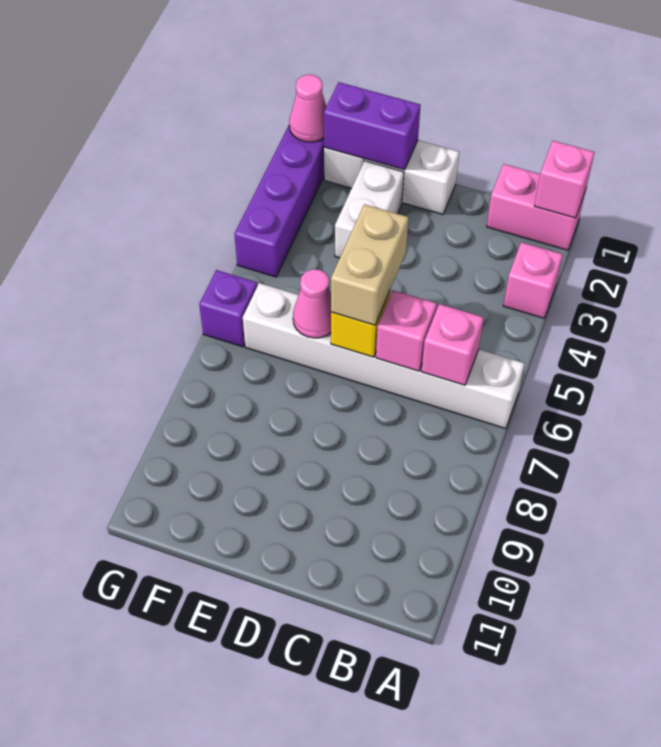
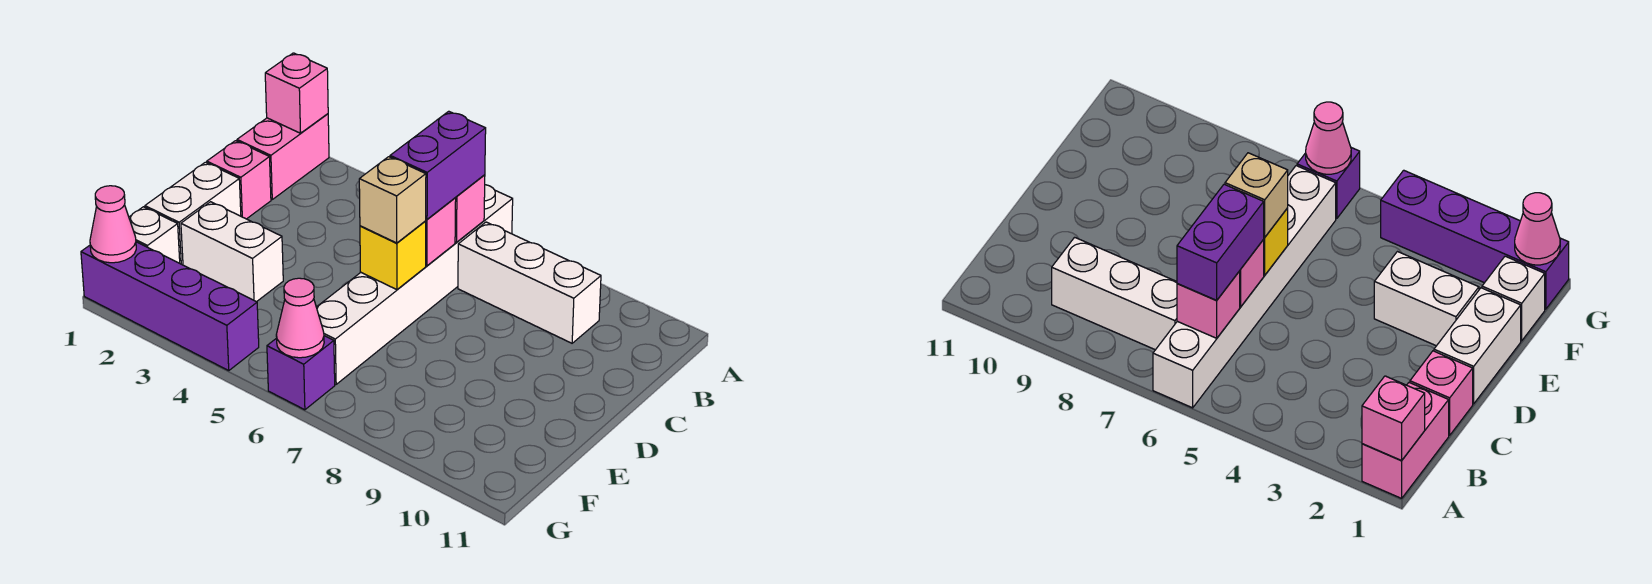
pink 1x1 brick [503,242,563,318] -> pink 1x1 brick moved to [207,141,271,219]
none -> white 1x3 brick [458,222,601,343]
tan 1x2 brick [331,204,409,325] -> tan 1x1 brick [359,157,426,243]
purple 1x2 brick [324,82,421,170] -> purple 1x2 brick moved to [390,111,486,219]
pink 1x1 cone [293,269,331,338] -> pink 1x1 cone moved to [276,278,324,358]

